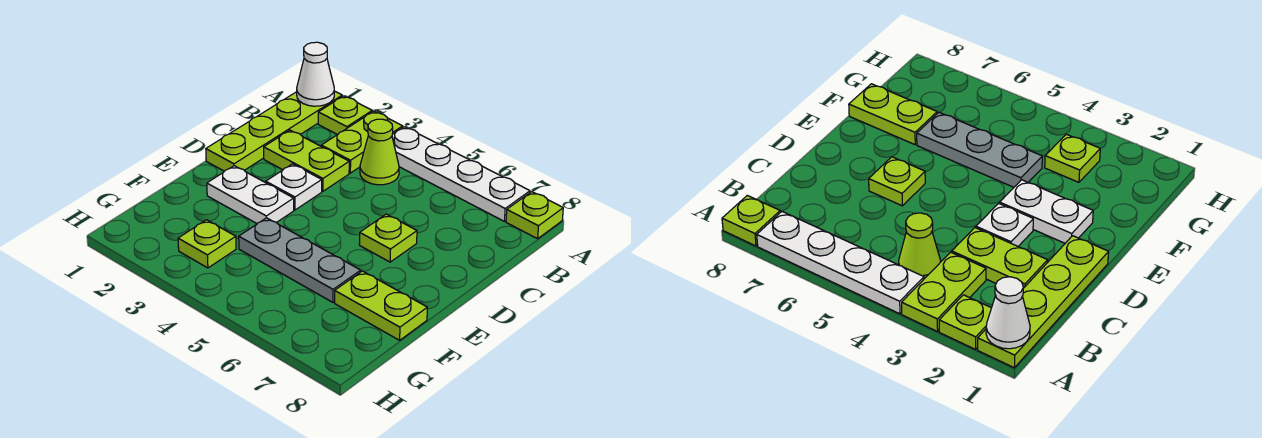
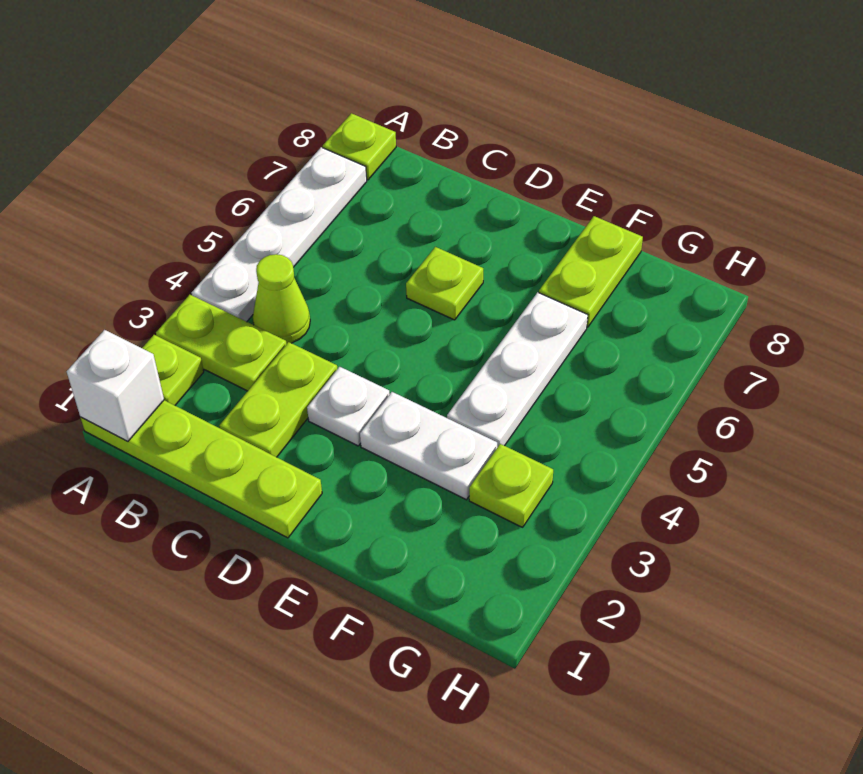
white 1x1 cone [297,42,334,106] -> white 1x1 brick [67,330,164,442]
white 1x2 plate [207,166,294,223] -> white 1x2 plate turned to [360,392,497,500]
grey 1x3 plate [239,218,361,302] -> white 1x3 plate [447,292,588,447]

